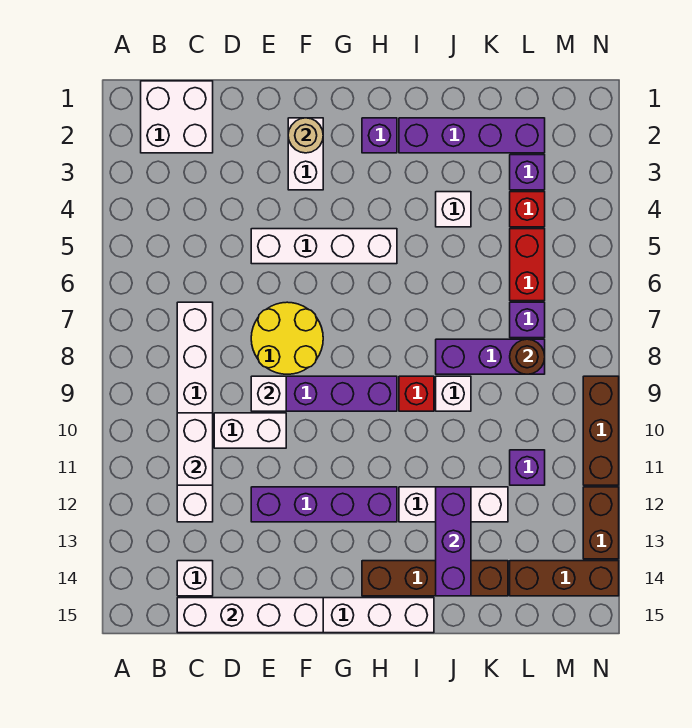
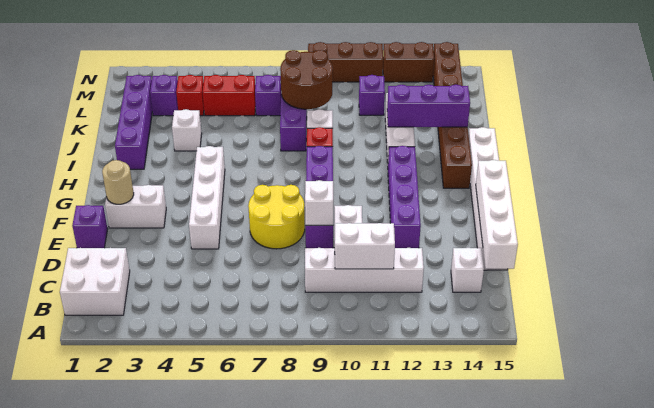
white 1x6 brick [177,302,213,522] -> white 1x4 brick [305,248,424,292]
purple 1x1 brick [362,118,397,153] -> purple 1x1 brick moved to [72,205,108,248]
brown 1x1 round brick [510,339,545,374] -> brown 2x2 round brick [280,50,333,109]

